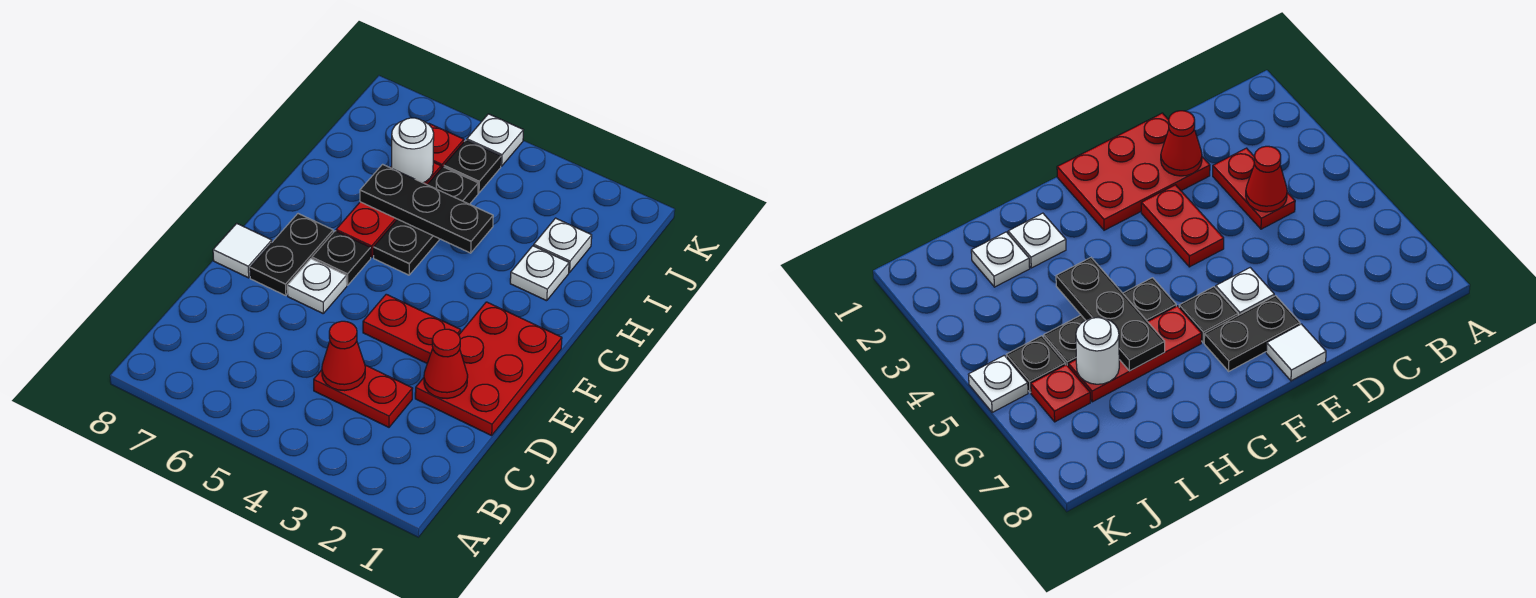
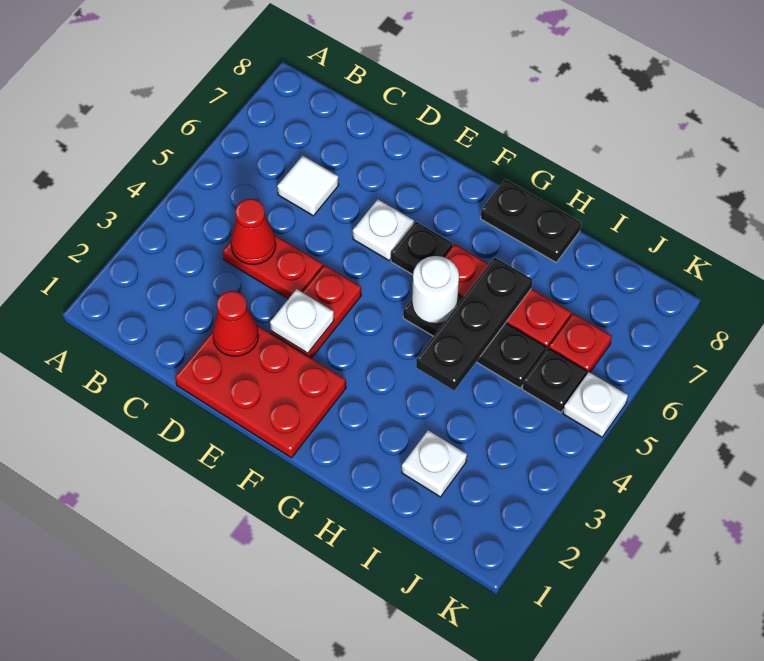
red 1x2 plate [314,365,413,427] -> red 1x2 plate turned to [223,235,323,299]
black 1x2 plate [250,214,333,296] -> black 1x2 plate moved to [481,179,581,262]
white 1x1 tile [213,223,272,278] -> white 1x1 tile moved to [277,156,339,216]
white 1x1 plate [510,246,569,301] -> white 1x1 plate moved to [270,289,334,353]
white 1x1 round brick [392,118,434,183] -> white 1x1 round brick moved to [412,256,459,324]

